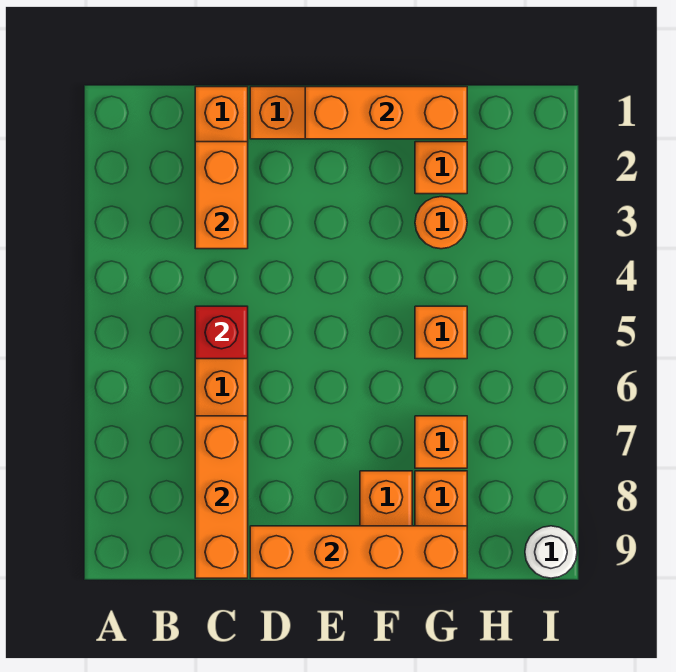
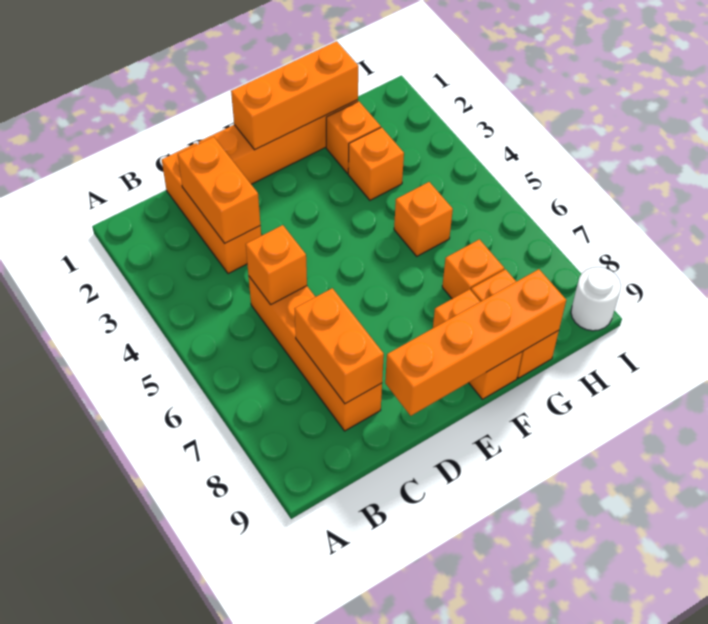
red 1x1 brick [195,306,248,359] -> orange 1x1 brick [246,225,307,305]
orange 1x3 brick [195,416,248,578] -> orange 1x2 brick [295,288,384,404]
orange 1x1 round brick [415,197,467,249] -> orange 1x1 brick [348,127,404,200]

